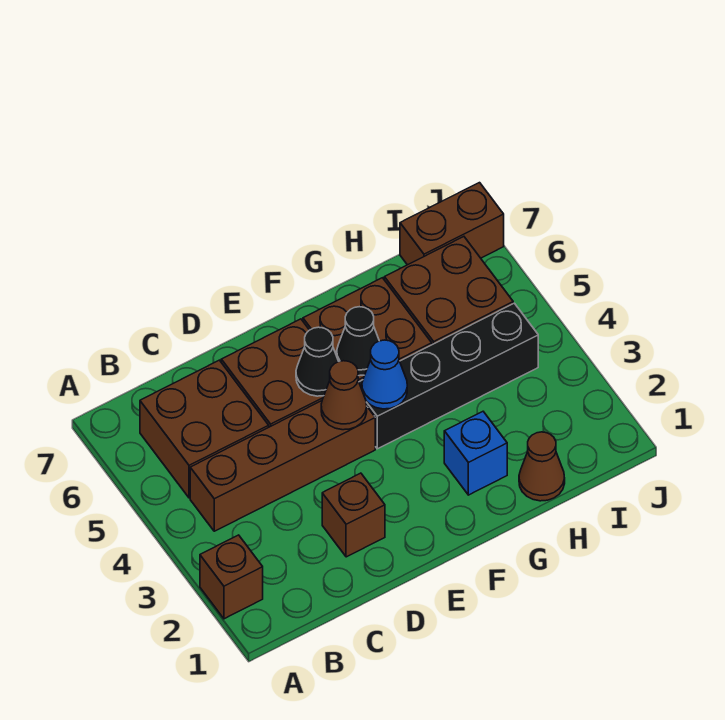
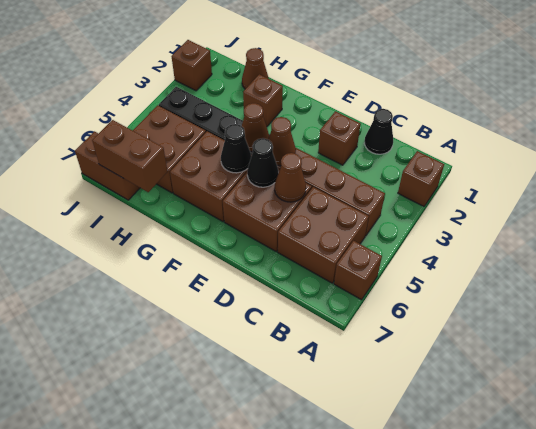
none -> brown 1x1 brick [334,241,382,300]
none -> black 1x1 cone [364,109,393,154]
none -> brown 1x1 cone [275,153,306,202]
blue 1x1 cone [362,340,407,409] -> brown 1x1 cone [242,103,269,152]
blue 1x1 brick [444,412,507,495] -> brown 1x1 brick [243,74,283,127]
none -> brown 1x2 brick [92,120,168,192]
none -> brown 1x1 brick [171,40,212,91]

